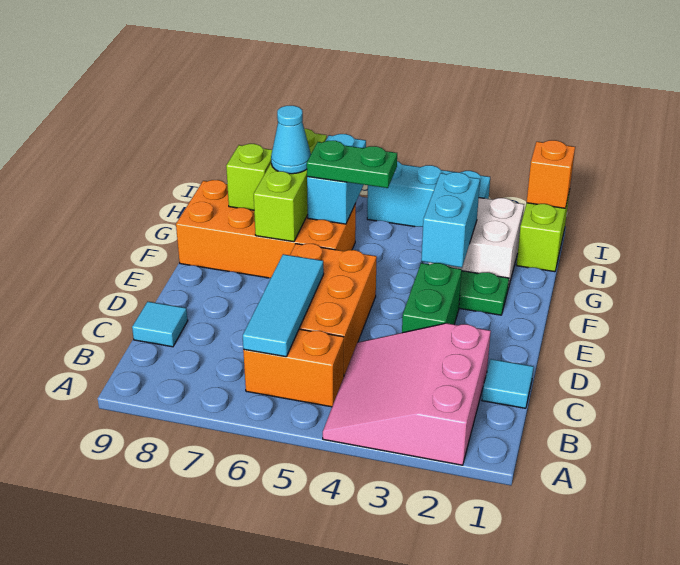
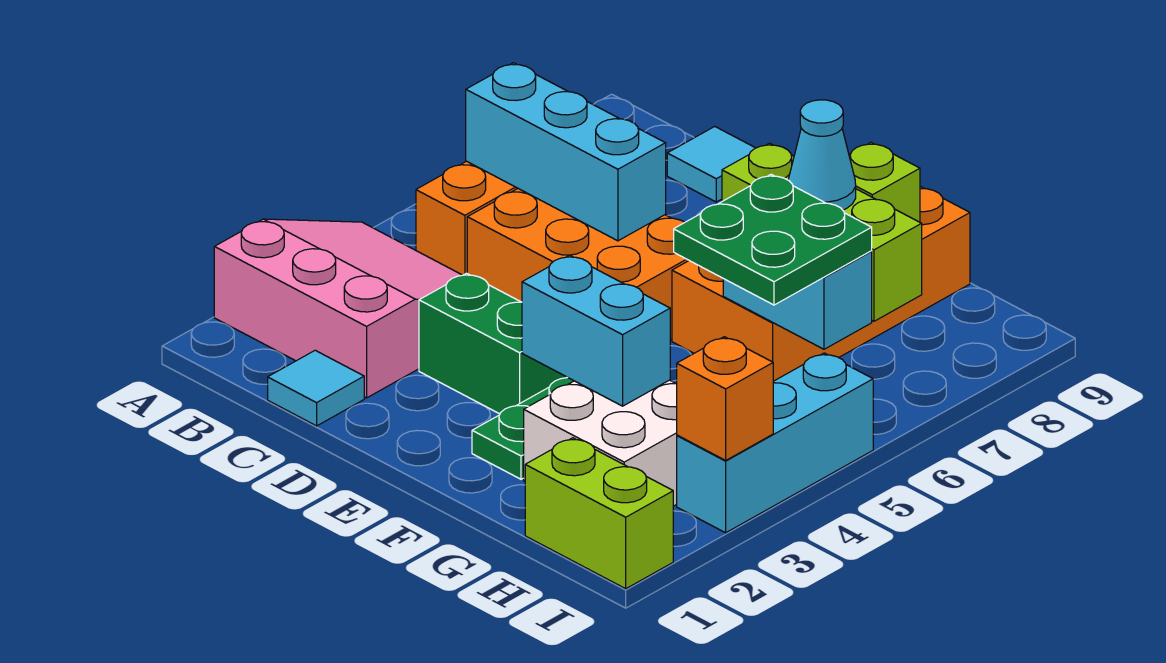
cyan 1x3 tile [243,254,324,357] -> cyan 1x3 brick [466,63,666,241]
green 1x2 plate [307,141,397,188] -> green 2x2 plate [674,174,872,305]
orange 1x1 brick [527,140,575,208] -> orange 1x1 brick moved to [677,337,773,460]

